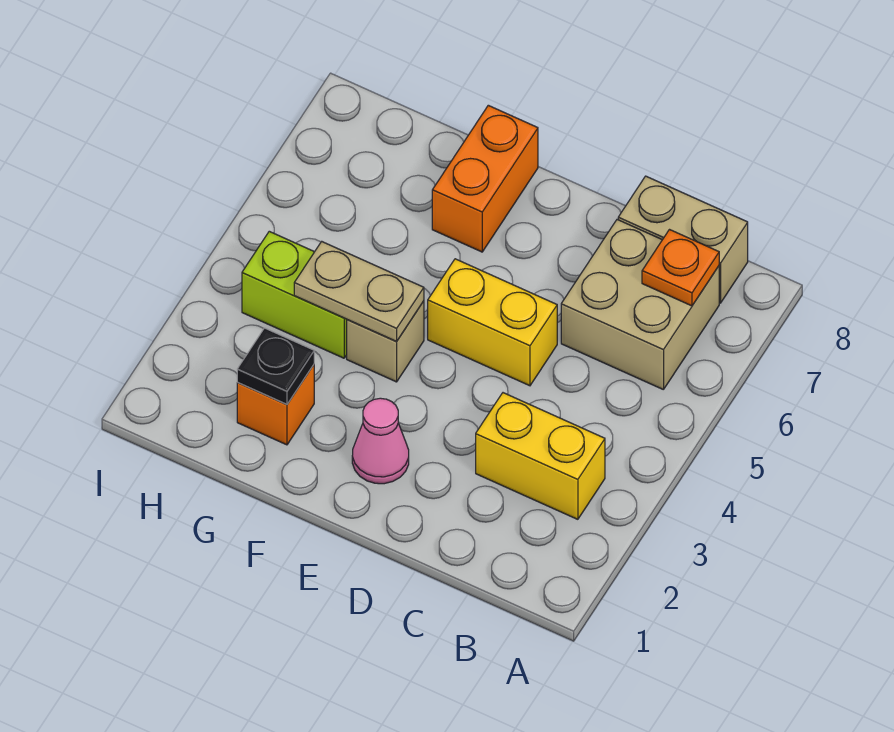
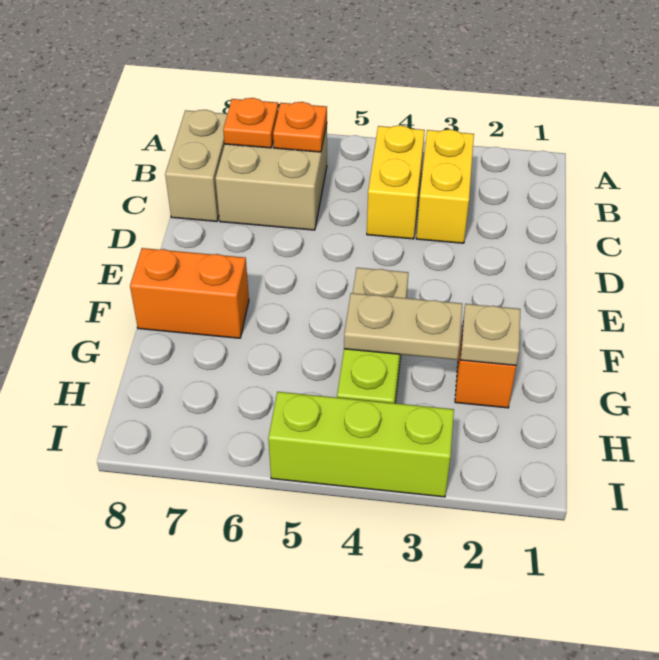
none -> orange 1x1 plate [273,102,327,152]
yellow 1x2 brick [428,259,557,386] -> yellow 1x2 brick moved to [367,125,425,239]
pink 1x1 cone [352,398,409,484] -> none
tan 1x2 plate [294,242,424,342] -> tan 1x2 plate turned to [344,293,462,360]
black 1x1 plate [237,328,314,404] -> tan 1x1 plate [460,304,520,366]
none -> lime 1x3 brick [268,392,454,497]

